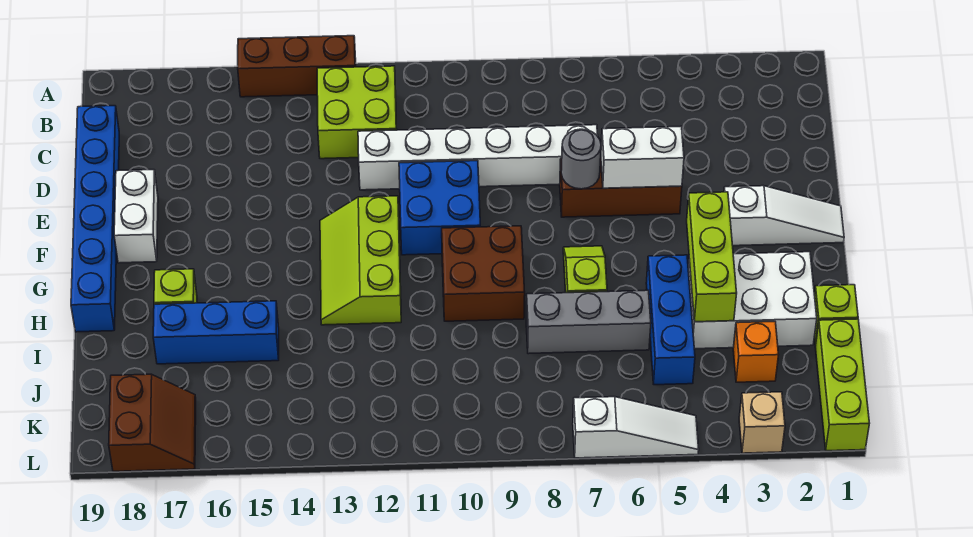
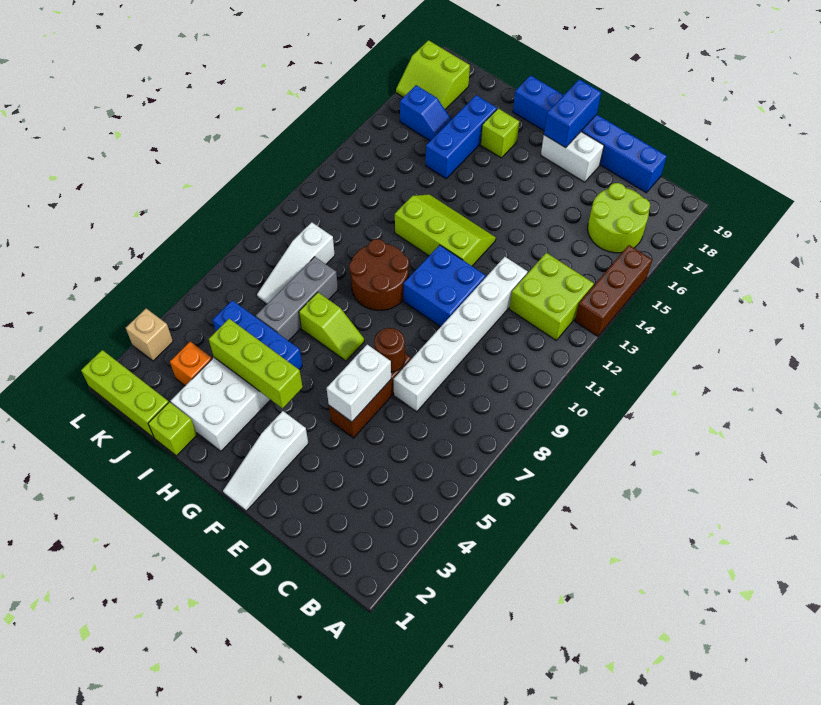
none -> lime 2x2 round brick [588,183,650,253]
grey 1x1 round brick [561,129,601,189] -> brown 1x1 round brick [374,328,405,372]
none -> blue 1x2 brick [544,79,601,148]
brown 2x2 brick [442,226,525,321] -> brown 2x2 round brick [349,239,409,311]
none -> blue 1x2 slope [400,85,452,141]
brown 2x2 slope [109,374,196,471] -> lime 2x2 slope [396,40,470,109]
white 1x3 slope [573,397,699,458] -> white 1x3 slope moved to [257,222,335,304]

